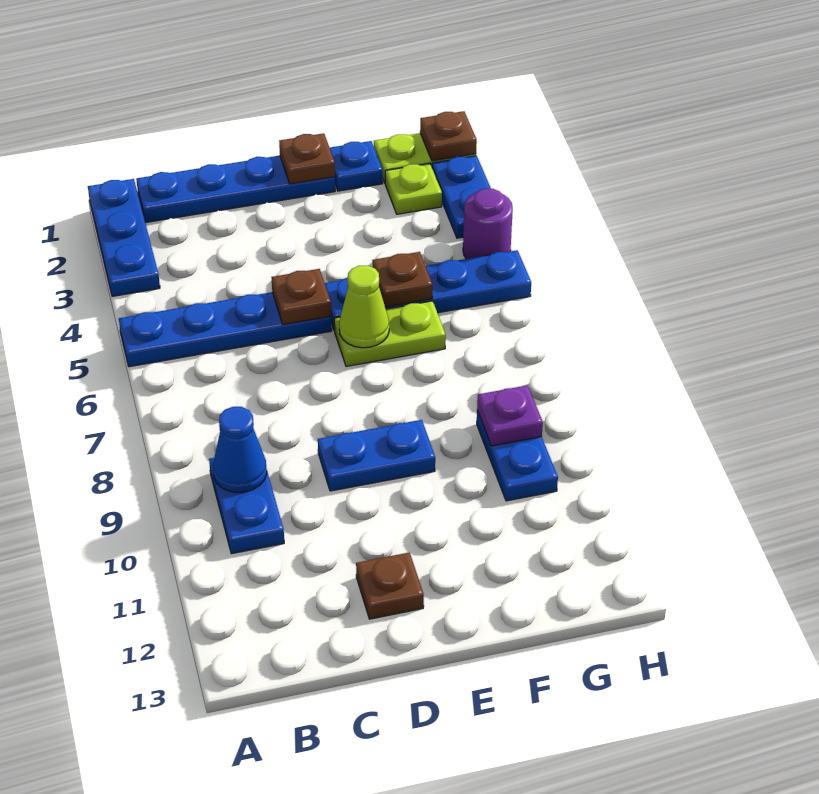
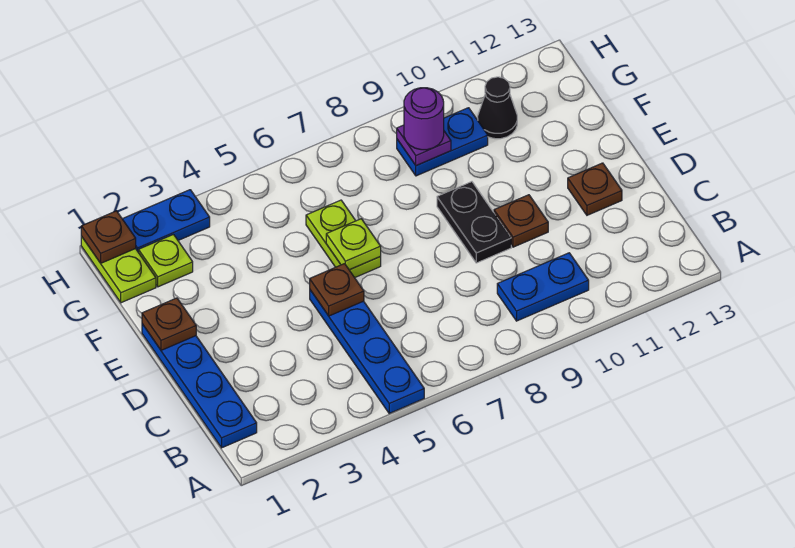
blue 1x3 plate [88,179,160,296] -> none
blue 1x1 cone [213,407,267,493] -> none
blue 1x2 plate [318,420,435,491] -> black 1x2 plate [437,182,511,263]
blue 1x4 plate [325,250,531,331] -> none
lime 1x1 cone [339,266,389,348] -> lime 1x1 plate [326,219,381,270]
blue 1x1 plate [330,141,383,191] -> none
brown 1x1 plate [372,252,432,307] -> brown 1x1 plate moved to [494,195,548,247]
none -> black 1x1 cone [478,77,517,139]
purple 1x1 round brick [463,189,513,259] -> purple 1x1 round brick moved to [404,88,444,150]

